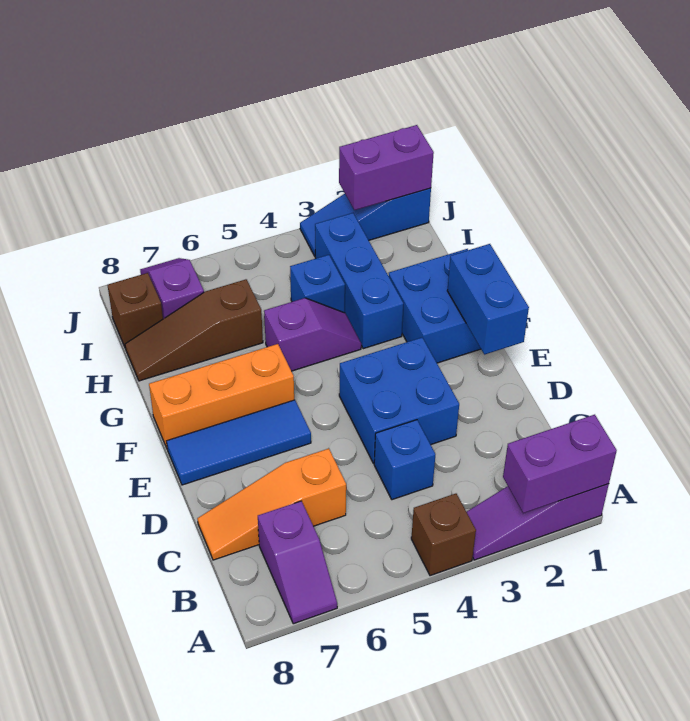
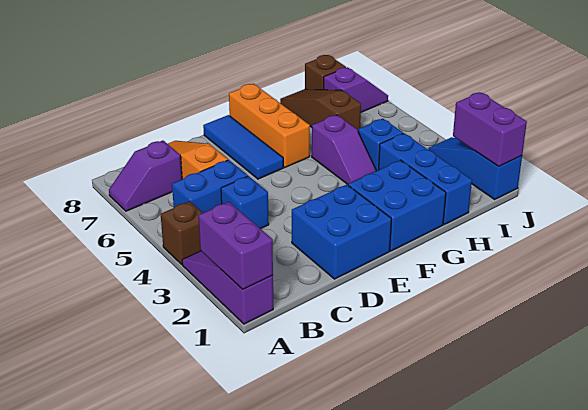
blue 2x2 brick [339,338,459,464] -> blue 2x2 brick moved to [292,185,391,279]
blue 1x2 brick [447,244,529,355] -> blue 1x2 brick moved to [172,160,248,213]
blue 1x3 brick [315,213,403,349] -> blue 1x3 brick turned to [379,133,472,225]

